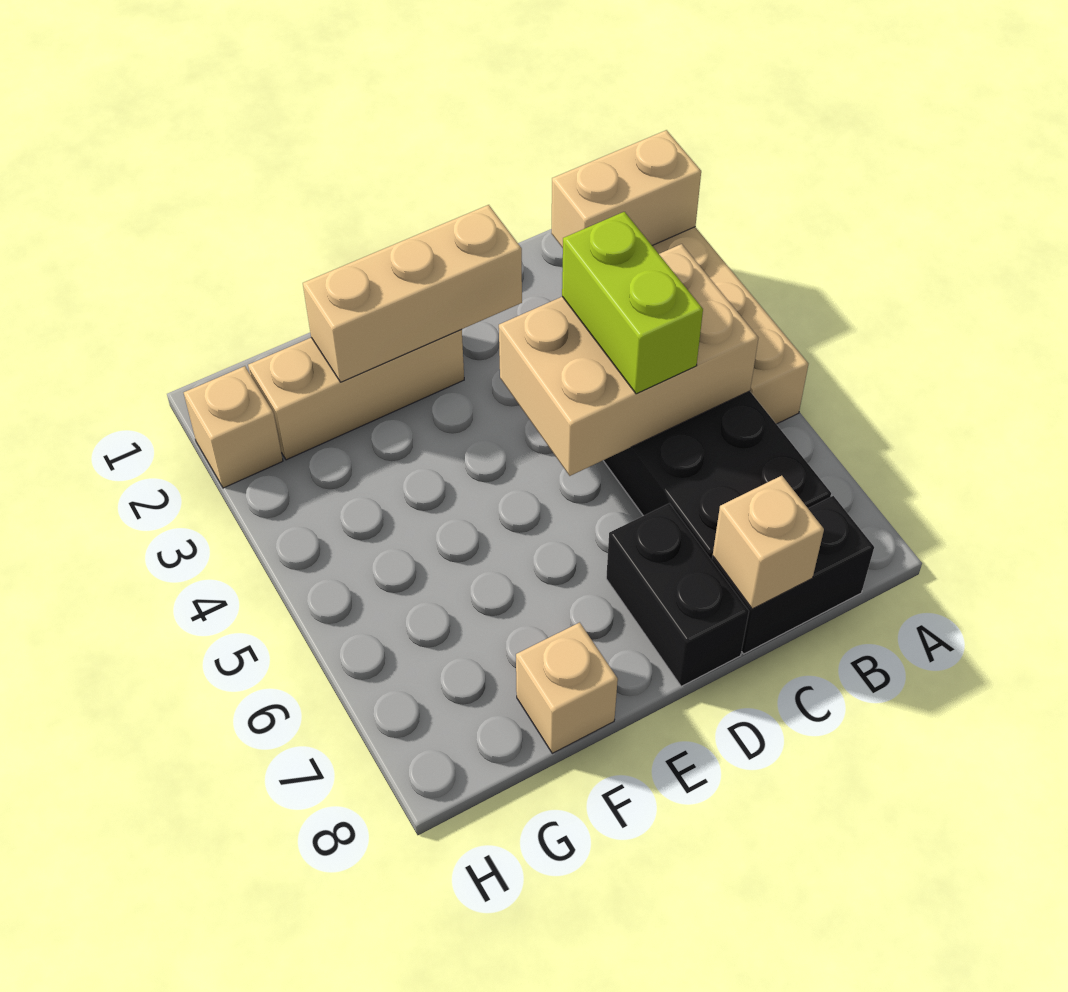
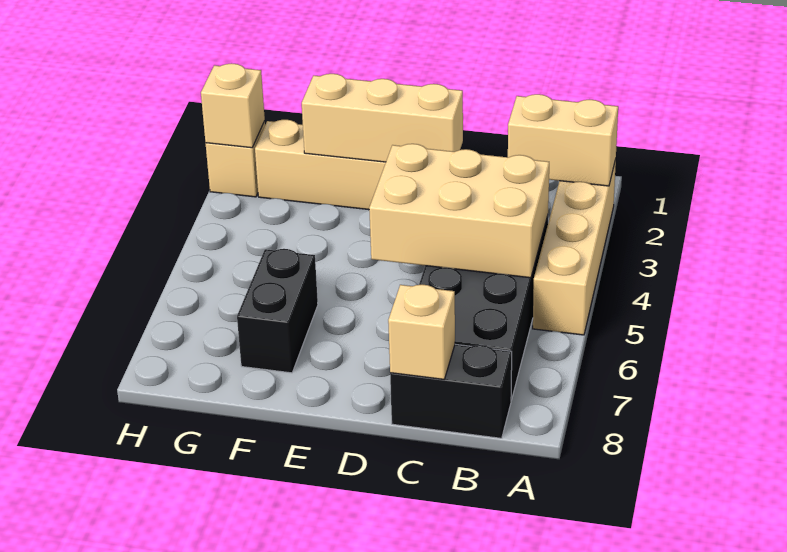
lime 1x2 brick [562,212,703,394] -> none
black 1x2 brick [606,503,749,686] -> black 1x2 brick moved to [237,249,318,373]
tan 1x1 brick [516,622,618,753] -> tan 1x1 brick moved to [201,63,265,148]

